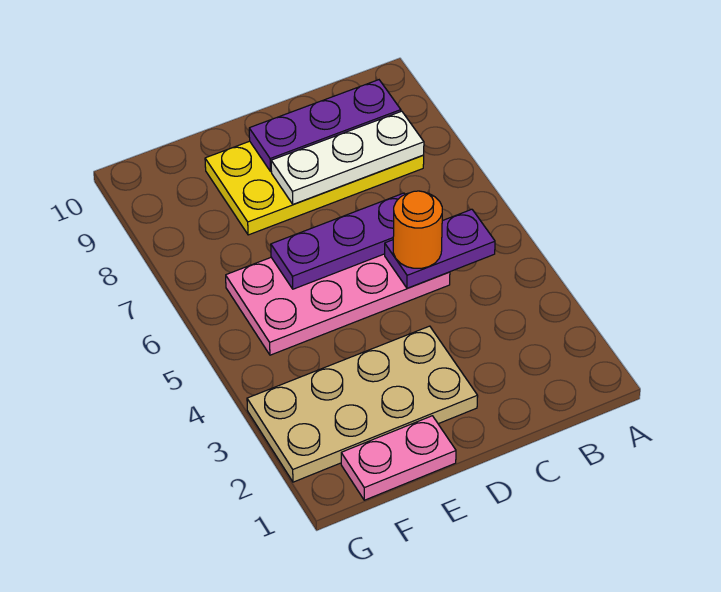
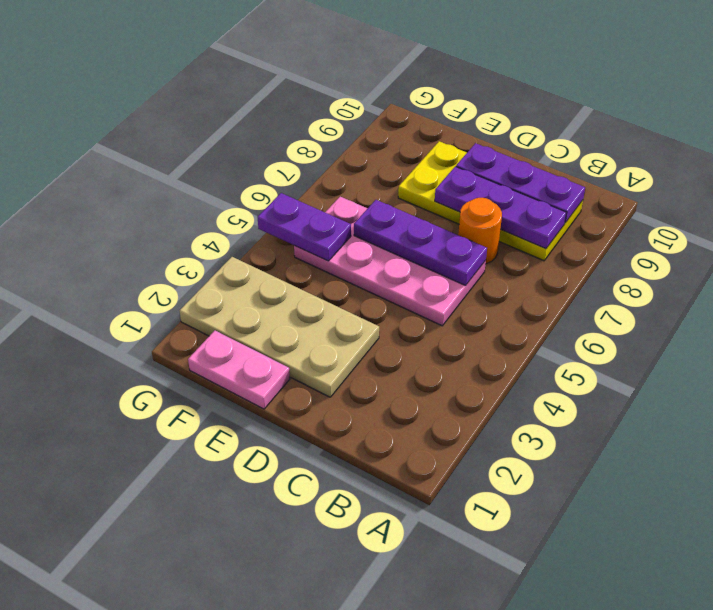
purple 1x2 plate [385,209,495,288] -> purple 1x2 plate moved to [258,193,351,261]
white 1x3 plate [271,111,424,204] -> purple 1x3 plate [435,166,566,249]
orange 1x1 round brick [393,191,442,268] -> orange 1x1 round brick moved to [458,198,502,264]

